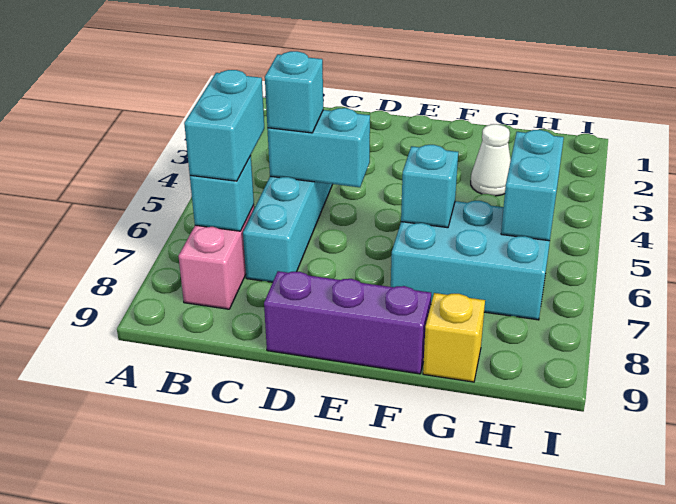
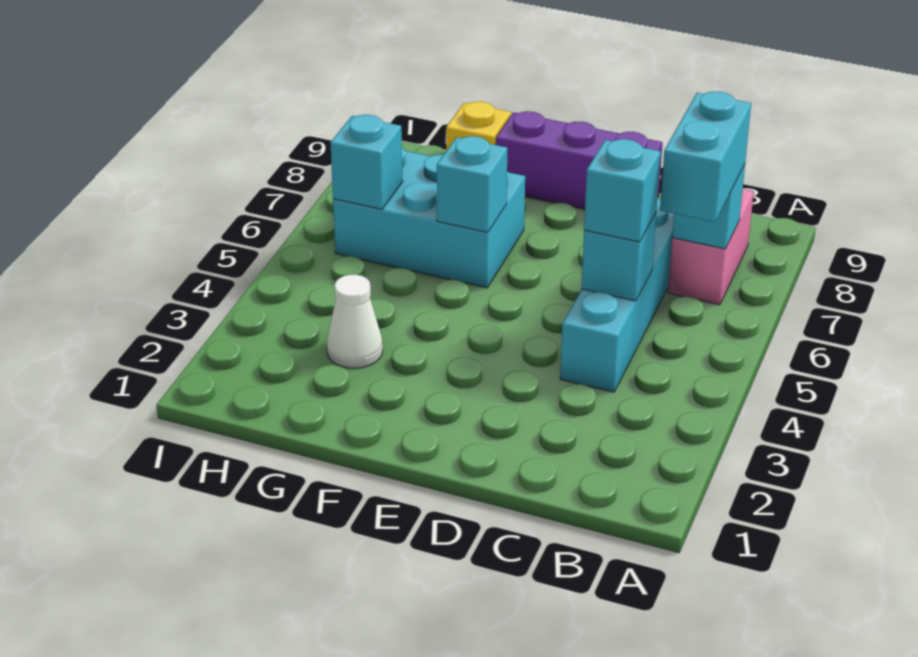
cyan 1x2 brick [267,108,370,187] -> cyan 1x1 brick [581,213,656,301]
cyan 1x2 brick [501,130,564,241] -> cyan 1x1 brick [330,115,403,209]

